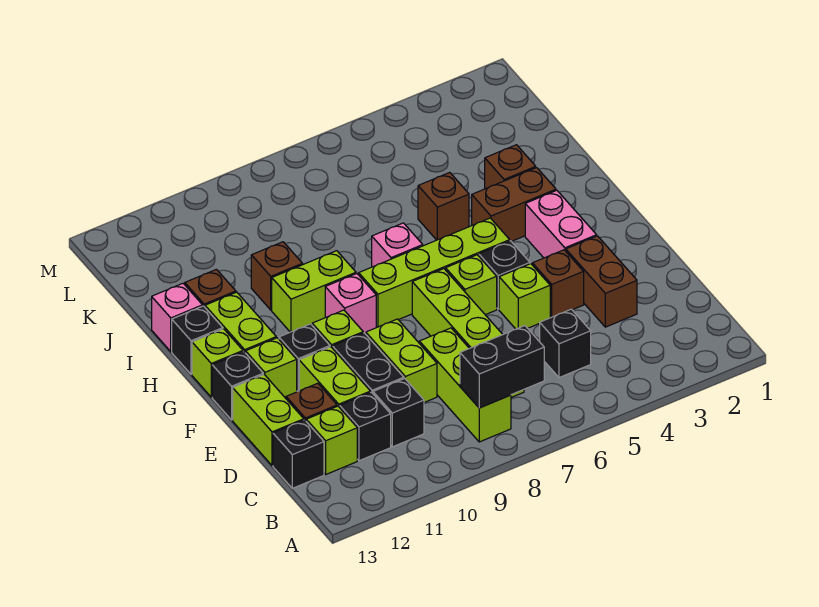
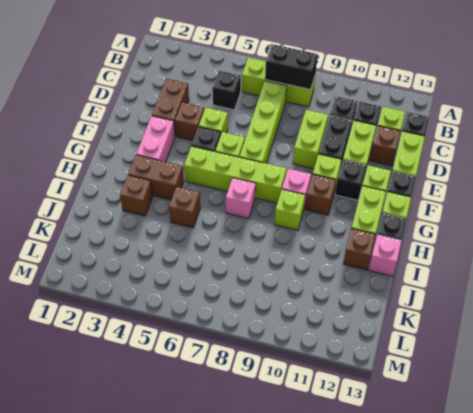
lime 1x3 brick [419,328,511,442] -> lime 1x3 brick turned to [242,58,316,107]
lime 1x2 brick [272,251,356,332] -> lime 1x1 brick [275,189,305,230]
brown 1x1 brick [251,242,303,310] -> brown 1x1 brick moved to [305,174,336,215]

